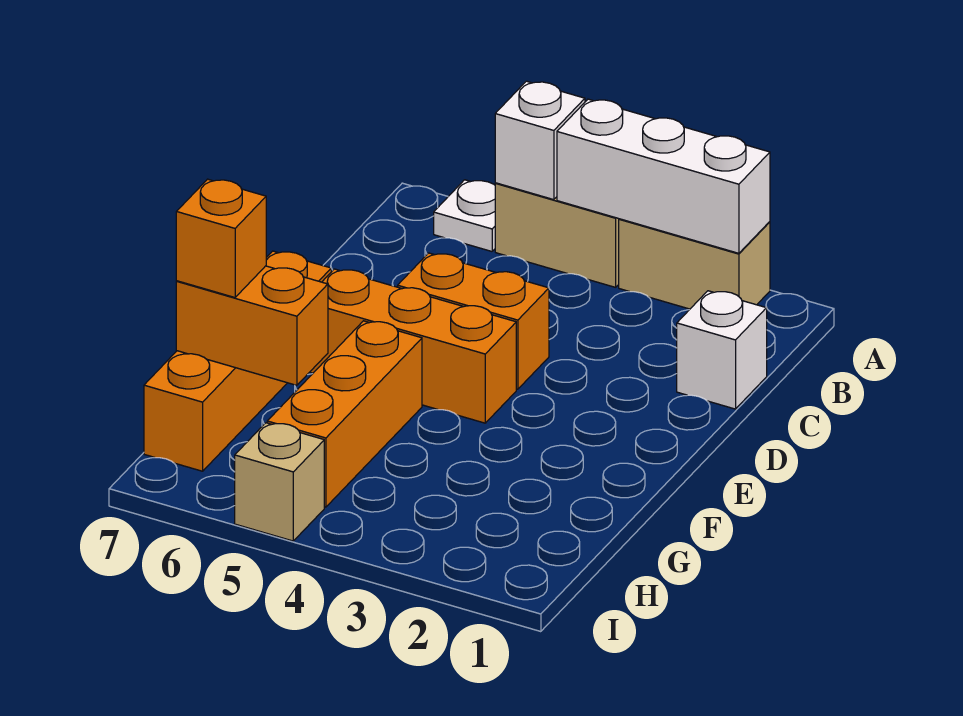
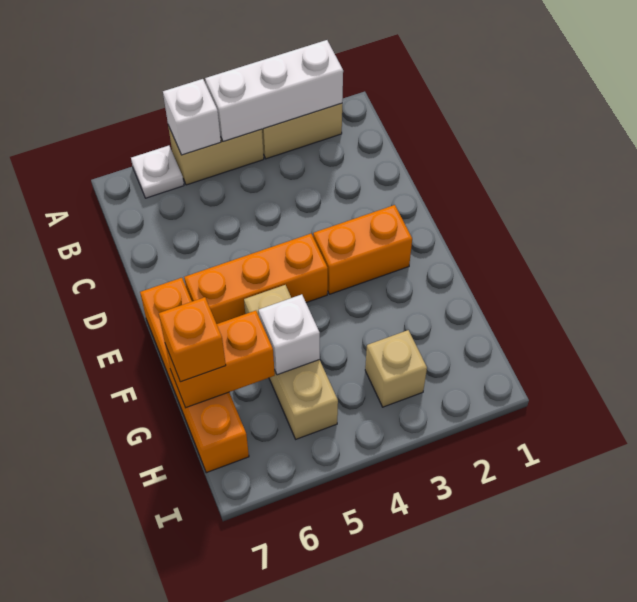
white 1x1 brick [677,291,767,409] -> white 1x1 brick moved to [258,294,320,375]
orange 1x2 brick [398,253,549,389] -> orange 1x2 brick moved to [313,205,412,294]
orange 1x3 brick [267,321,422,507] -> tan 1x3 brick [244,285,338,439]
tan 1x1 brick [235,423,324,541] -> tan 1x1 brick moved to [365,330,427,407]

